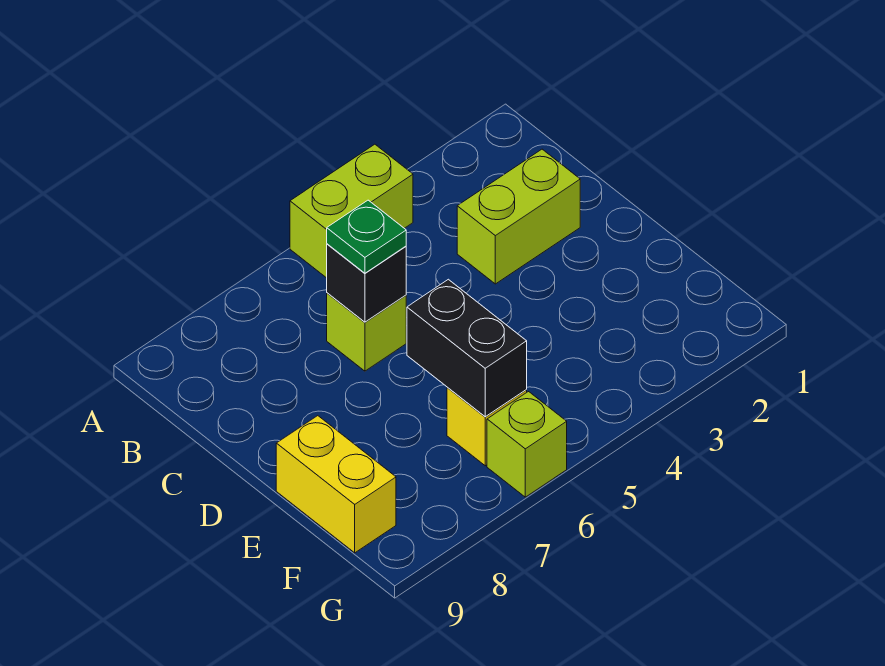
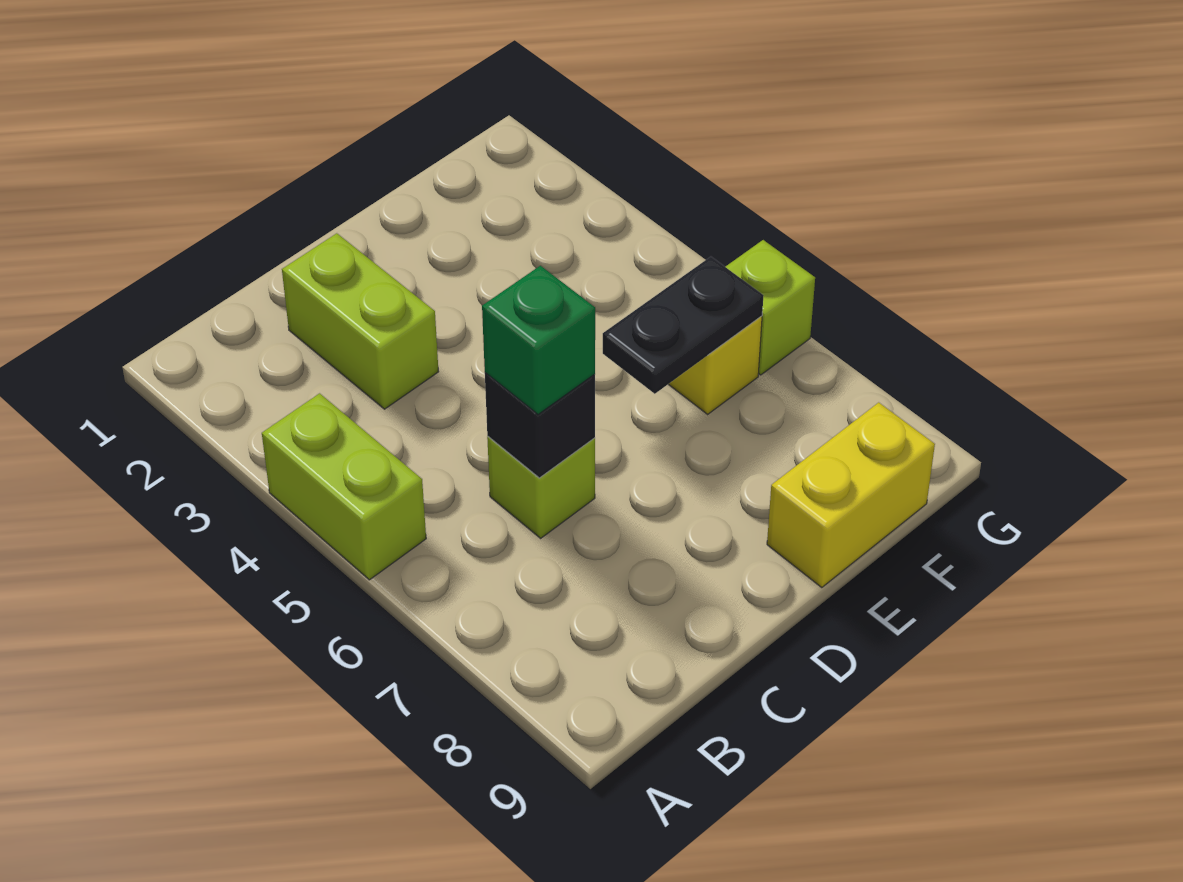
green 1x1 plate [327,200,406,273] -> green 1x1 brick [482,266,595,414]
black 1x2 brick [407,279,527,417] -> black 1x2 plate [603,257,764,394]

